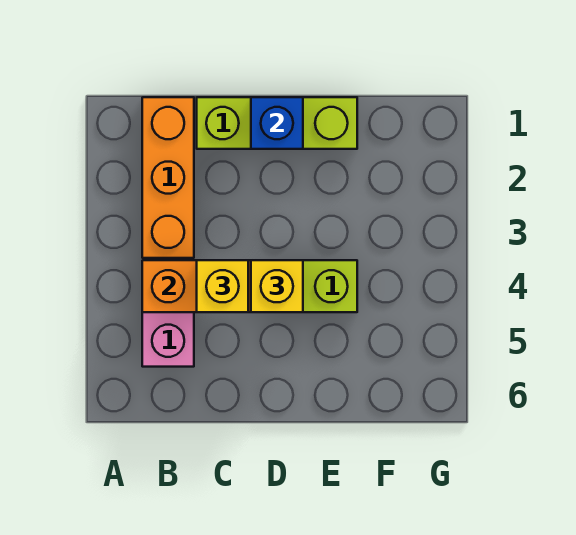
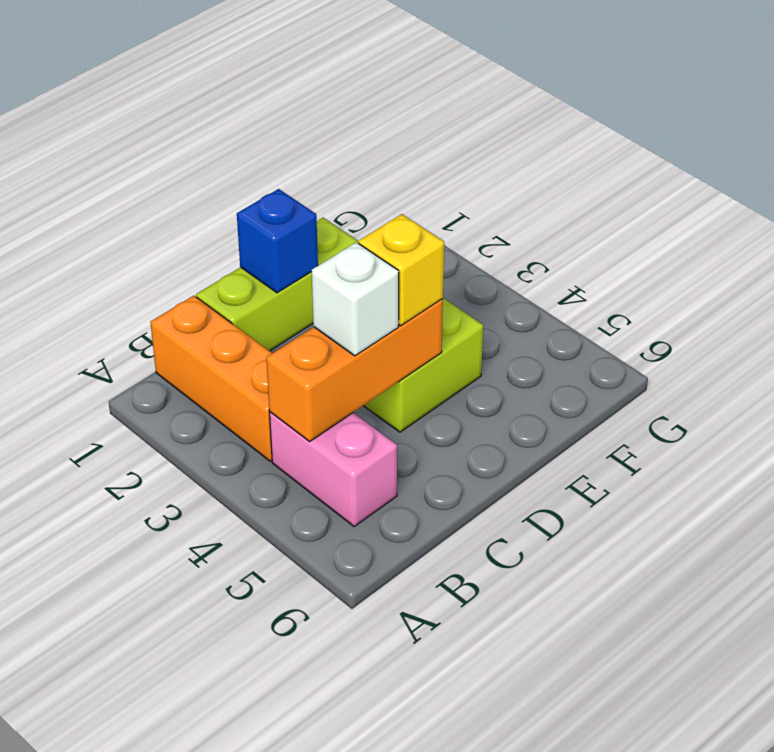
yellow 1x1 brick [197,260,248,312] -> white 1x1 brick [312,242,399,356]

